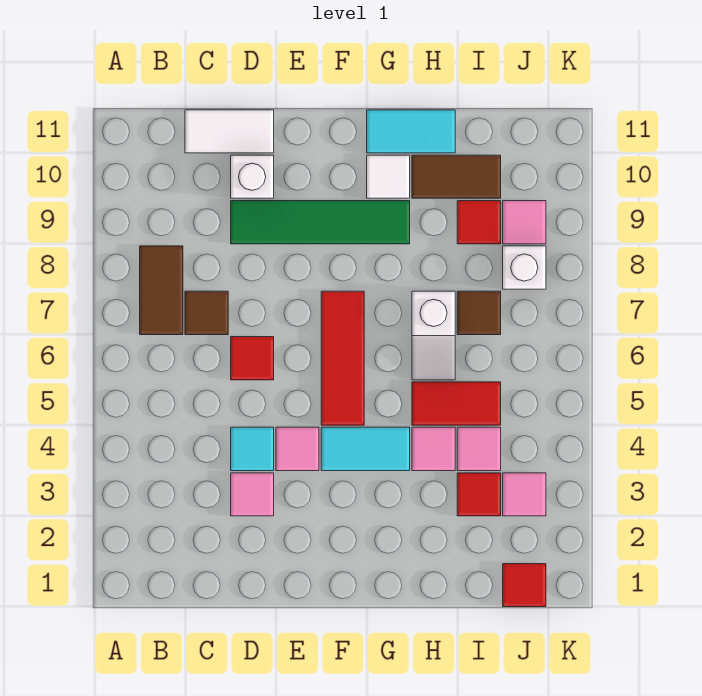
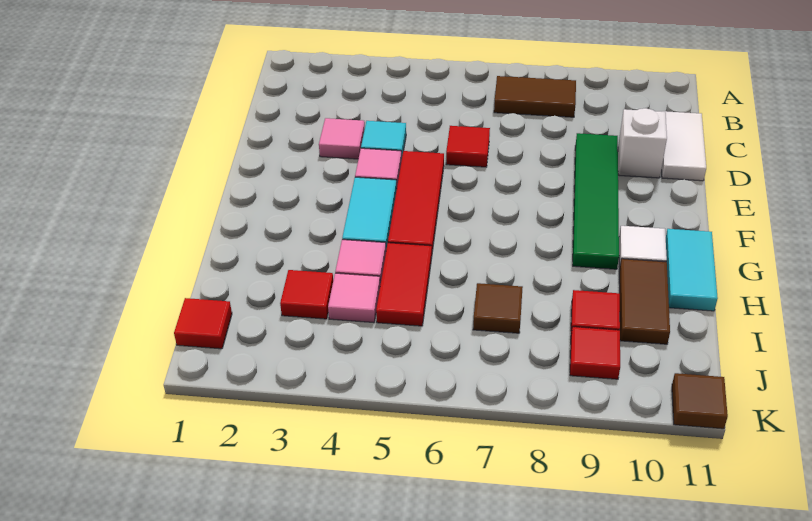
brown 1x1 tile [185,291,228,335] -> brown 1x1 tile moved to [672,373,728,429]
red 1x3 tile [321,291,364,425] -> red 1x3 tile turned to [388,151,444,251]
white 1x2 slope [412,291,455,380] -> none
pink 1x1 tile [503,473,546,516] -> none
white 1x1 brick [503,246,546,289] -> none
pink 1x1 tile [503,201,546,244] -> red 1x1 tile [570,327,620,379]

